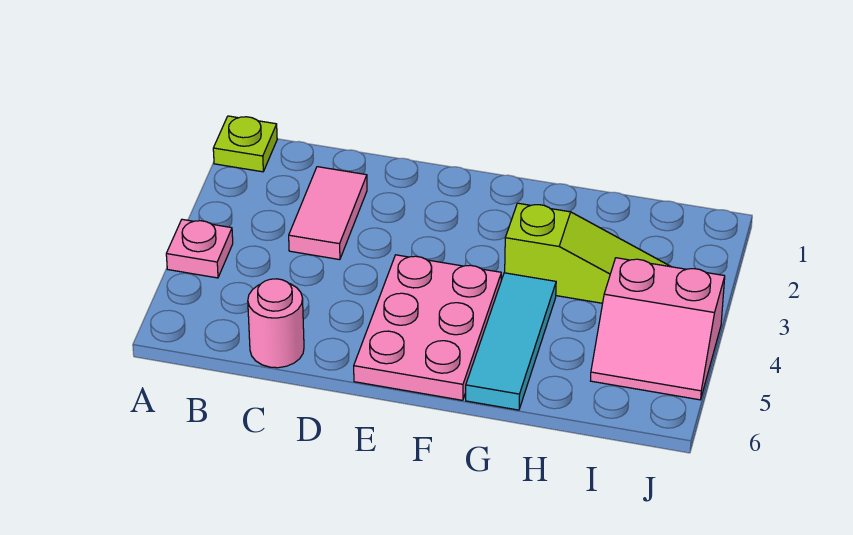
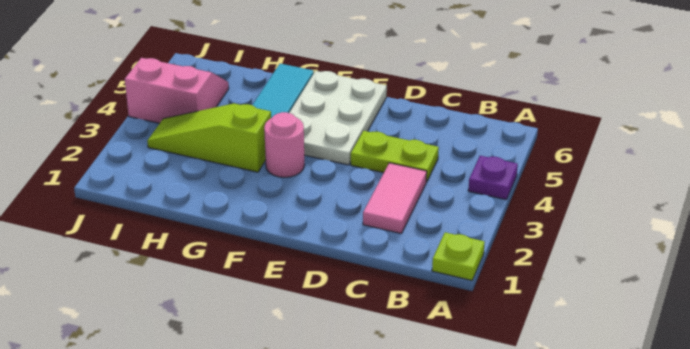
pink 1x1 plate [166,219,233,278] -> purple 1x1 plate [468,156,518,200]
none -> lime 1x2 plate [351,131,439,182]
pink 1x1 round brick [248,279,304,368] -> pink 1x1 round brick moved to [264,112,305,177]
pink 2x3 plate [354,255,501,400] -> white 2x3 plate [289,71,387,165]

